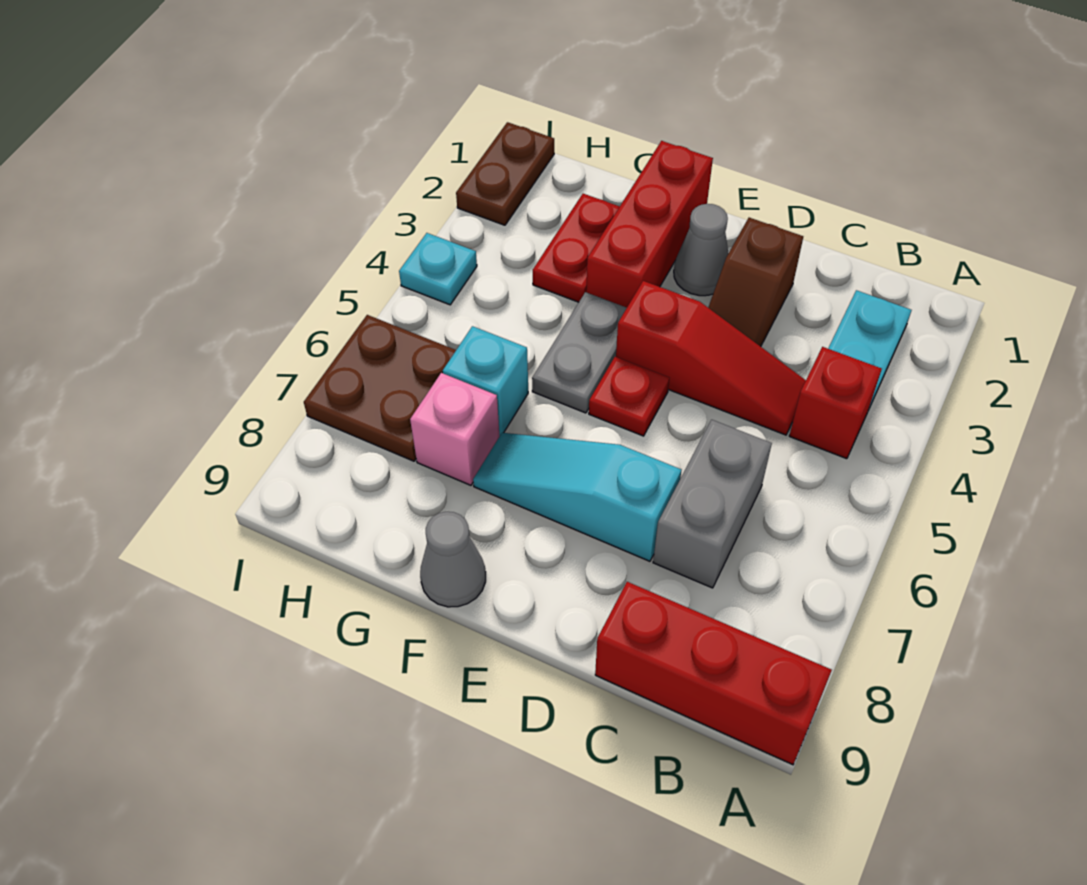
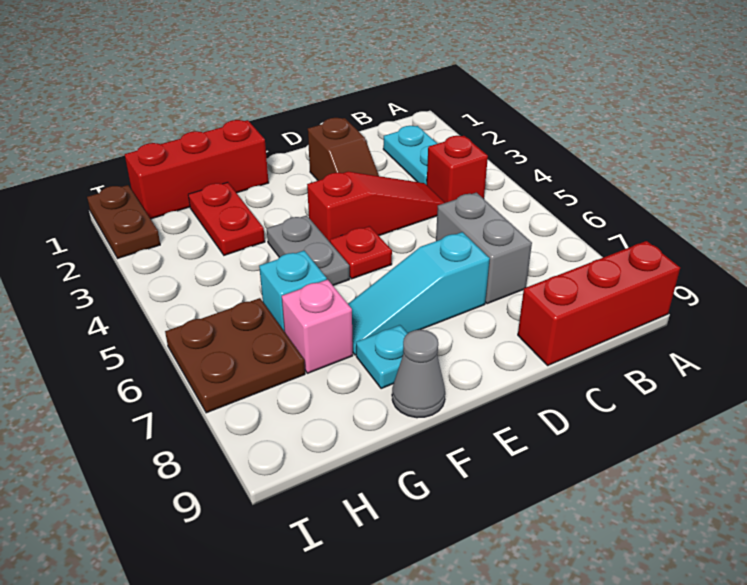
grey 1x1 cone [674,204,729,296] -> none
red 1x3 brick [586,141,713,308] -> red 1x3 brick turned to [125,120,269,219]
cyan 1x1 plate [399,233,477,305] -> cyan 1x1 plate moved to [356,325,408,389]

